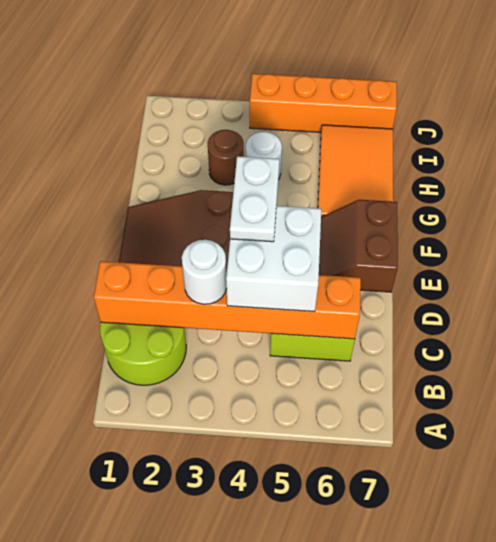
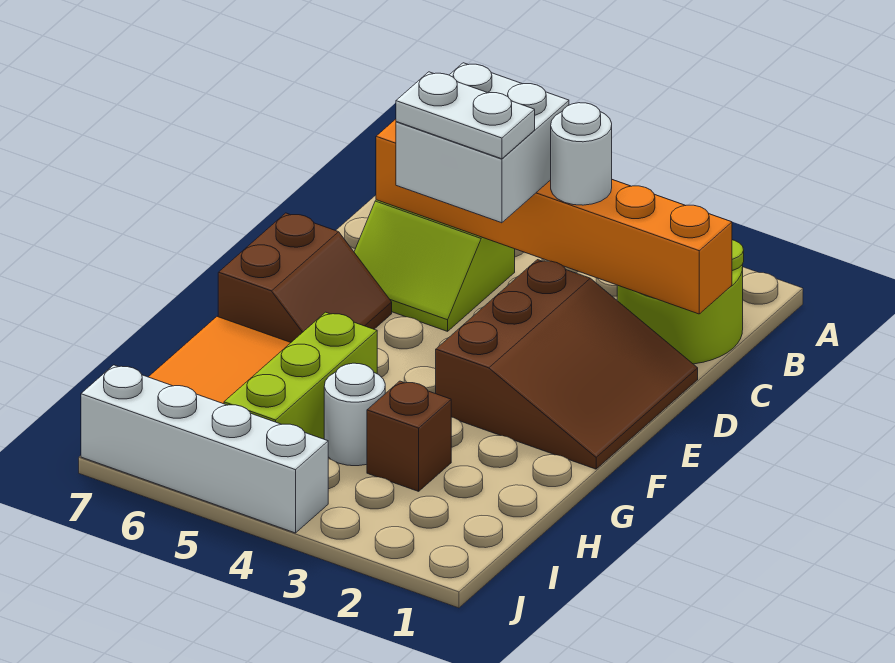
white 1x2 plate [230,156,279,242] -> white 1x2 plate turned to [396,72,535,159]
none -> lime 1x3 brick [224,312,377,439]
brown 1x1 round brick [208,130,244,185] -> brown 1x1 brick [367,381,451,491]
orange 1x4 brick [250,74,397,132] -> white 1x4 brick [81,365,328,533]

